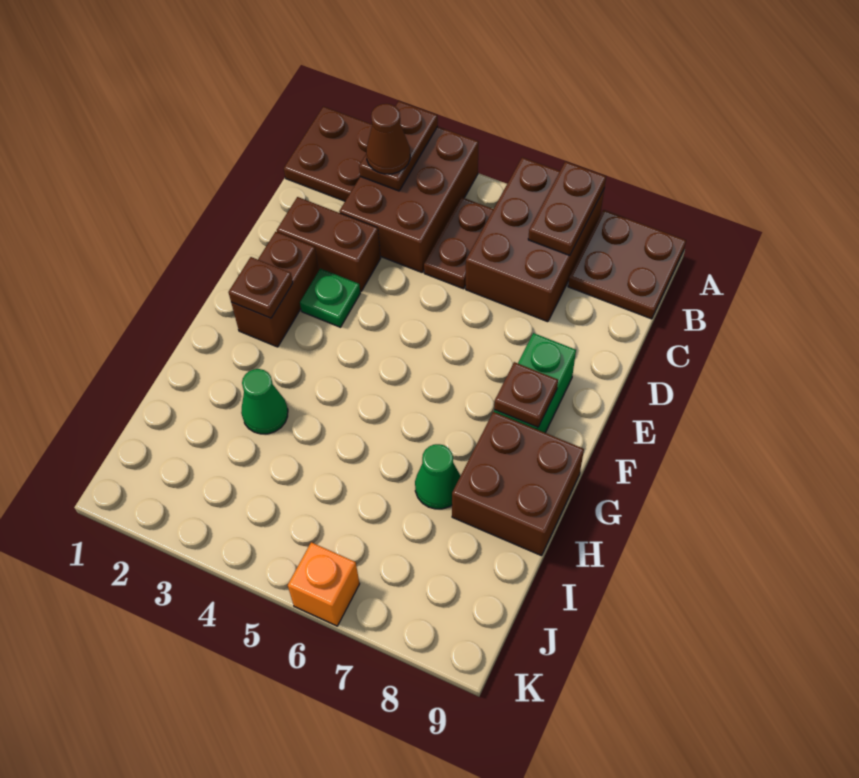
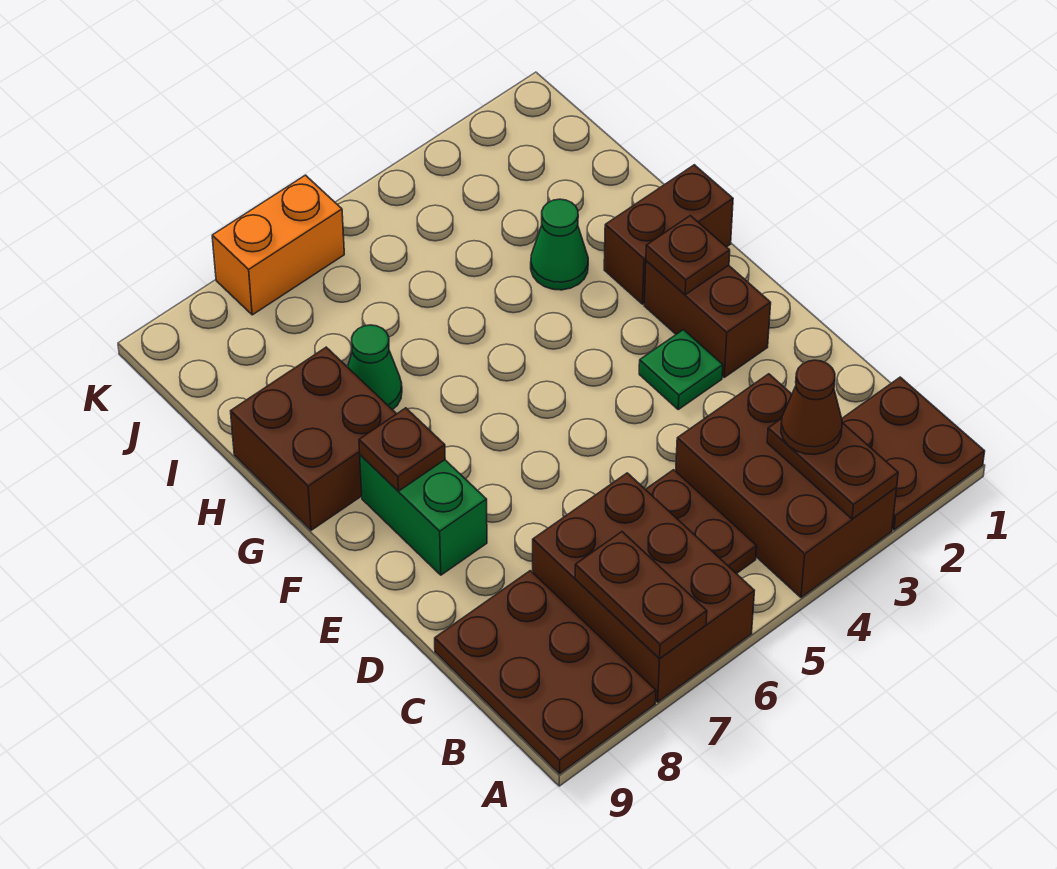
brown 2x2 plate [568,210,686,319] -> brown 2x3 plate [435,571,656,774]
brown 1x2 brick [277,197,381,291] -> brown 1x2 brick moved to [604,165,733,304]
orange 1x1 brick [288,542,360,626] -> orange 1x2 brick [212,175,344,315]

